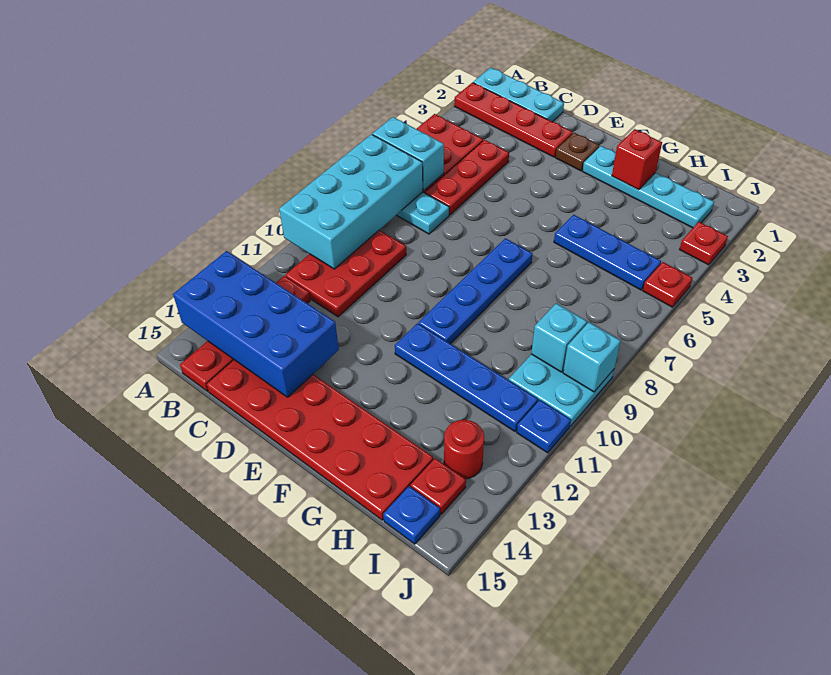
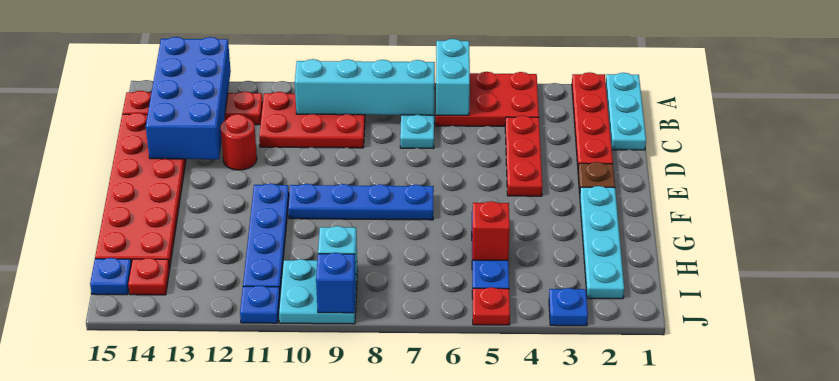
cyan 2x4 brick [279,134,423,269] -> cyan 1x4 brick [295,59,435,115]
red 1x3 plate [425,140,509,215] -> red 1x3 plate turned to [505,116,542,196]
red 1x1 brick [612,129,662,190] -> red 1x1 brick moved to [472,201,510,260]
red 1x1 round brick [444,420,484,479] -> red 1x1 round brick moved to [221,114,257,170]
red 1x1 plate [680,222,728,265] -> blue 1x1 plate [549,288,588,326]
cyan 1x1 brick [563,322,621,392] -> blue 1x1 brick [316,253,356,313]

